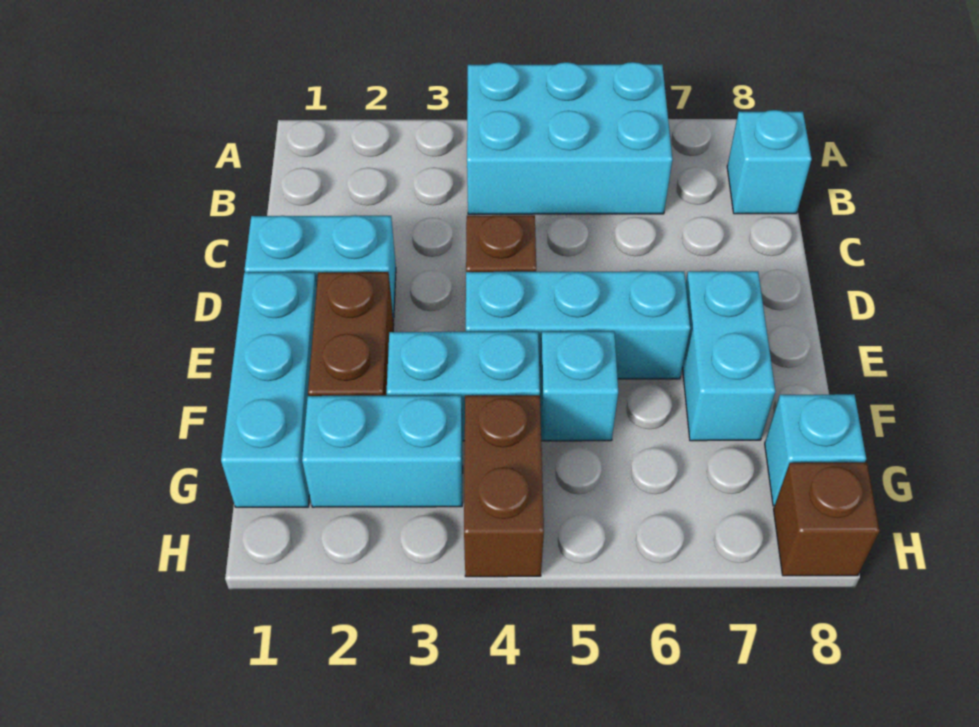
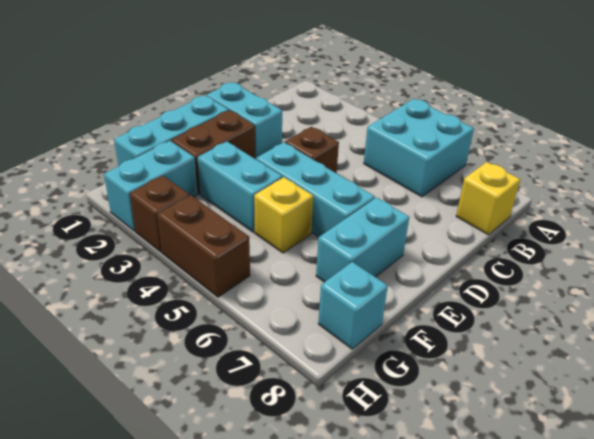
cyan 2x3 brick [467,62,672,214] -> cyan 2x2 brick [364,99,474,197]
cyan 1x1 brick [727,110,812,214] -> yellow 1x1 brick [456,162,520,235]
cyan 1x1 brick [539,331,618,441] -> yellow 1x1 brick [254,177,313,253]
cyan 1x2 brick [302,395,463,507] -> cyan 1x2 brick turned to [104,141,197,231]
brown 1x2 brick [464,395,544,577] -> brown 1x2 brick turned to [157,195,250,297]
brown 1x1 brick [774,462,879,576] -> brown 1x1 brick moved to [130,176,189,252]

